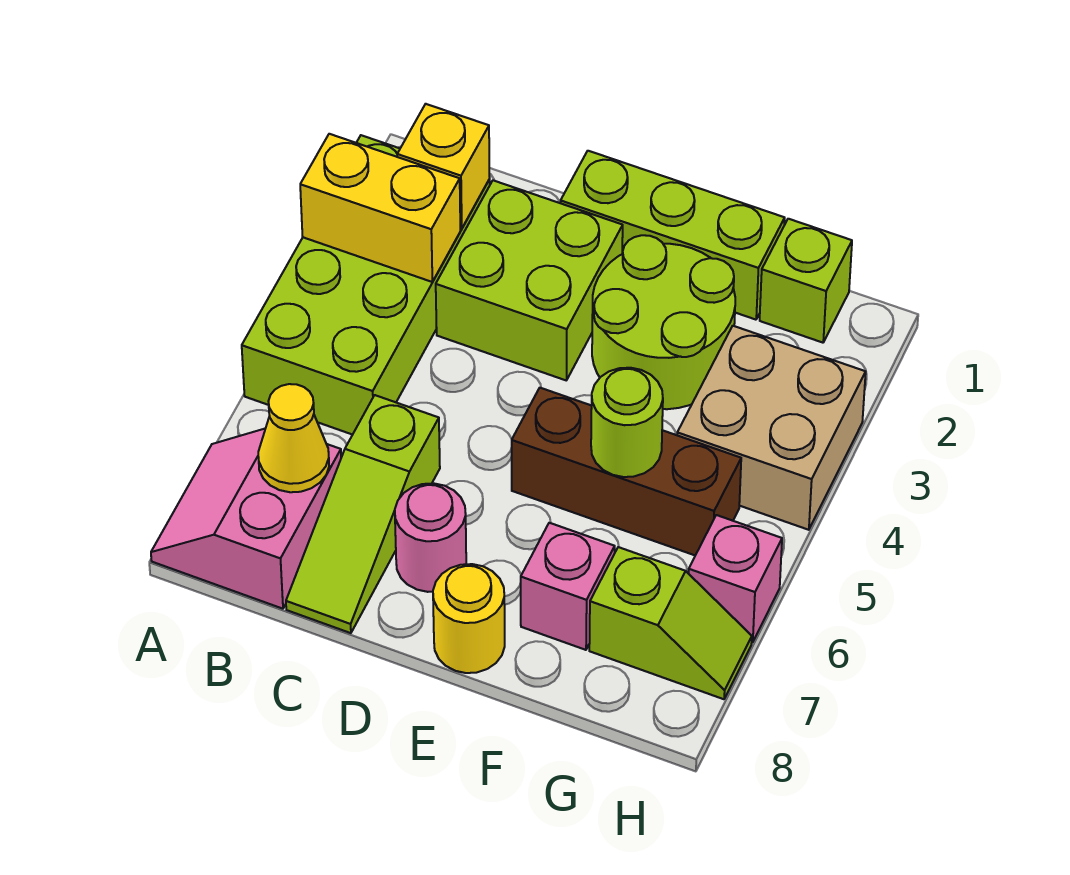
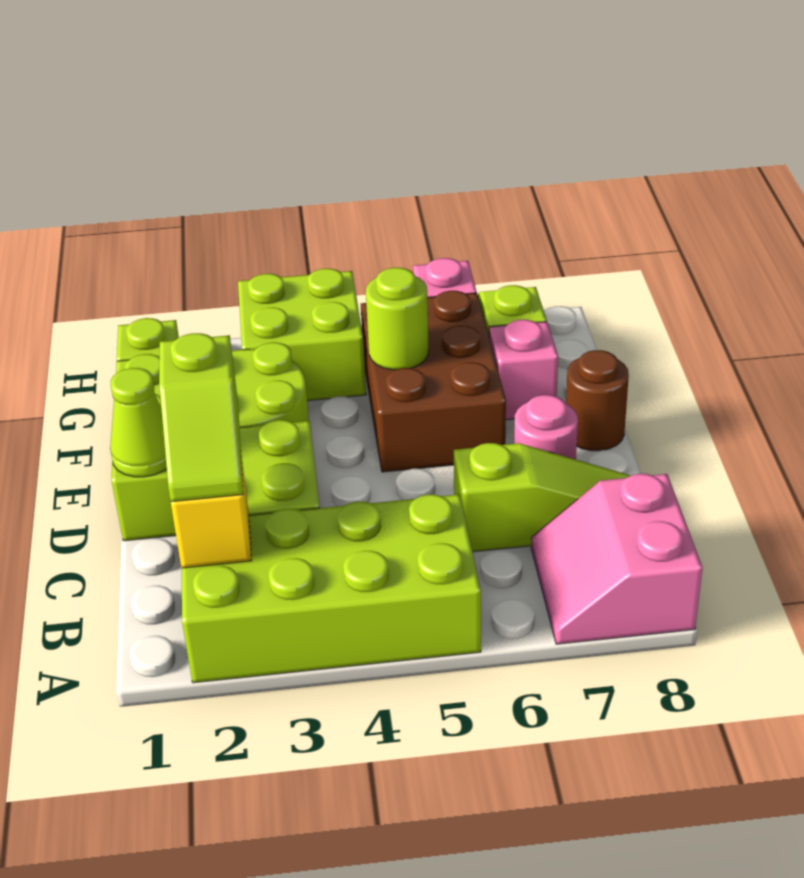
yellow 1x2 brick [300,134,460,282] -> none
pink 2x2 slope [151,429,341,609] -> pink 2x2 slope turned to [531,474,703,644]
none -> lime 1x2 slope [159,333,243,502]
yellow 1x1 cone [258,384,329,492] -> none
none -> lime 1x1 cone [110,368,167,477]
brown 1x3 brick [512,388,741,555] -> brown 2x3 brick [361,291,506,472]
yellow 1x1 round brick [433,564,505,673] -> brown 1x1 round brick [566,350,629,451]
tan 2x2 brick [677,326,866,530] -> lime 2x2 brick [238,269,366,401]

